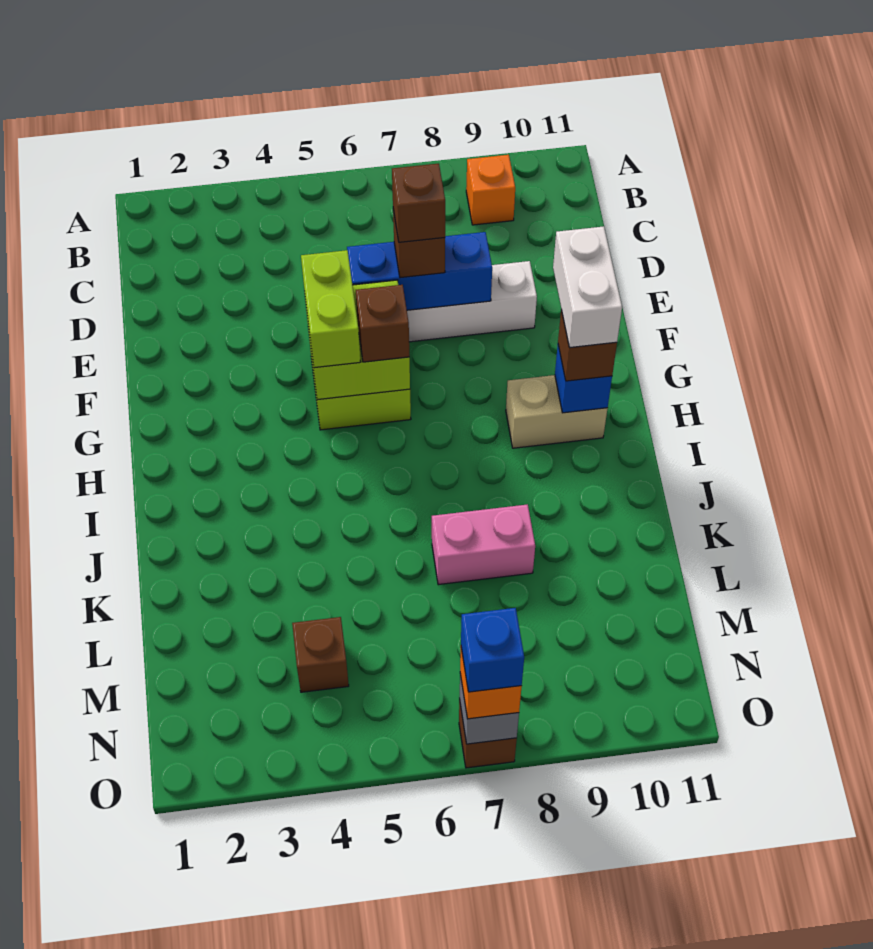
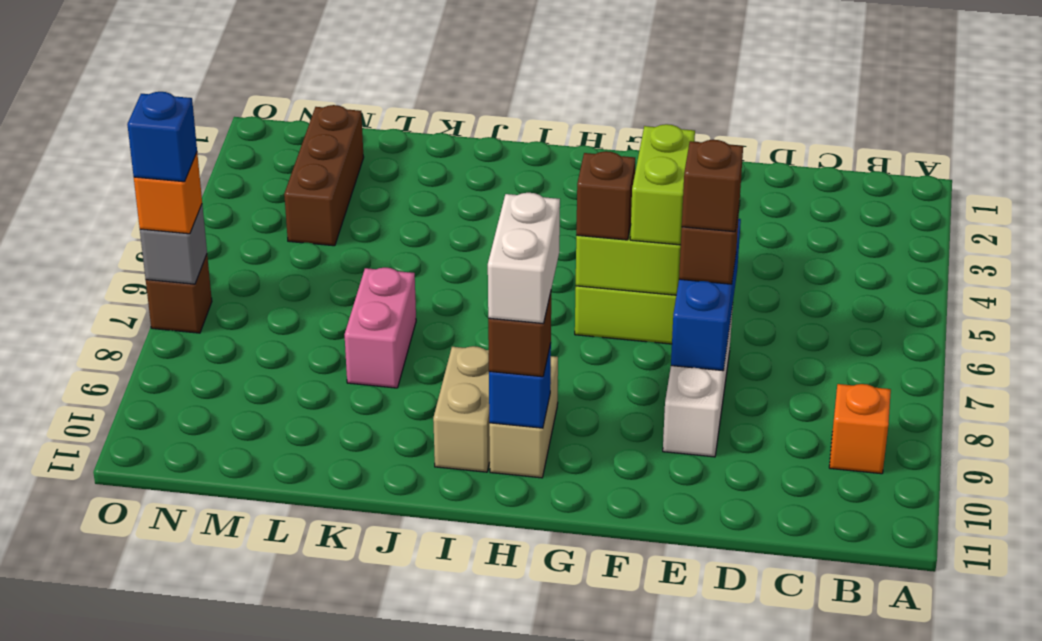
lime 1x2 brick [301,250,360,368] -> lime 1x2 brick turned to [630,124,695,245]
white 1x2 brick [553,226,622,348] -> white 1x2 brick turned to [488,193,560,324]
none -> tan 1x2 brick [433,346,490,472]
brown 1x1 brick [292,617,349,692] -> brown 1x3 brick [284,105,364,246]

